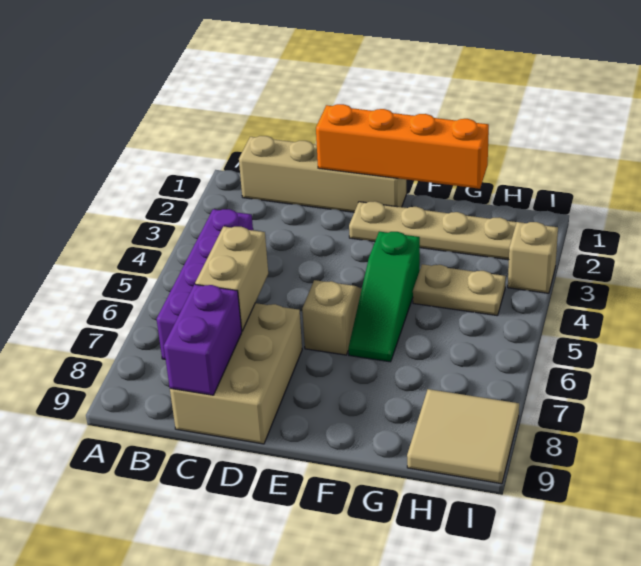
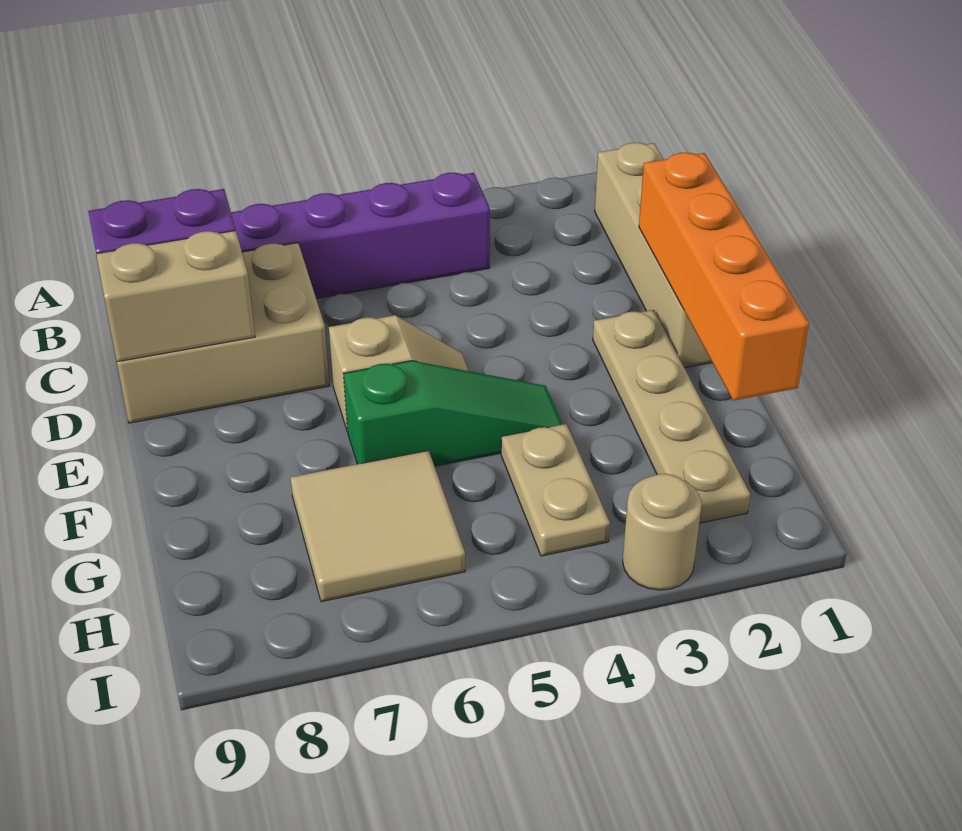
tan 1x2 brick [195,227,268,331] -> tan 1x2 brick moved to [96,231,255,362]
green 1x3 slope [348,232,420,362] -> green 1x3 slope turned to [343,361,563,466]
tan 2x2 tile [407,389,519,484] -> tan 2x2 tile moved to [290,450,465,602]
tan 1x1 brick [508,222,558,293] -> tan 1x1 round brick [623,474,702,590]

